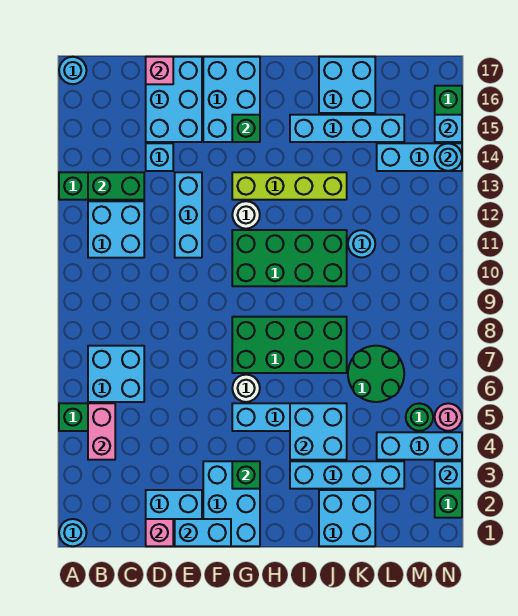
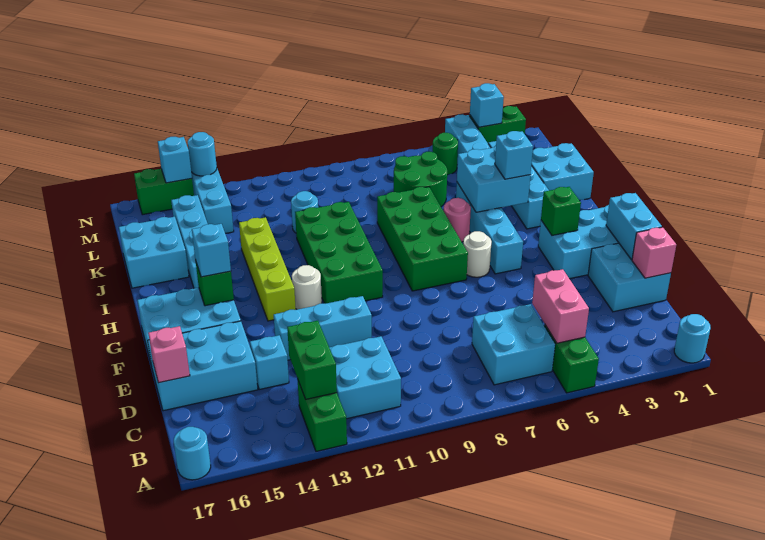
pink 1x2 brick [88,403,115,460] -> pink 1x2 brick turned to [532,269,589,343]
none -> cyan 1x1 brick [192,224,231,277]
none -> cyan 1x1 brick [495,131,533,179]
pink 1x1 round brick [435,403,462,431] -> pink 1x1 round brick moved to [443,198,471,242]

